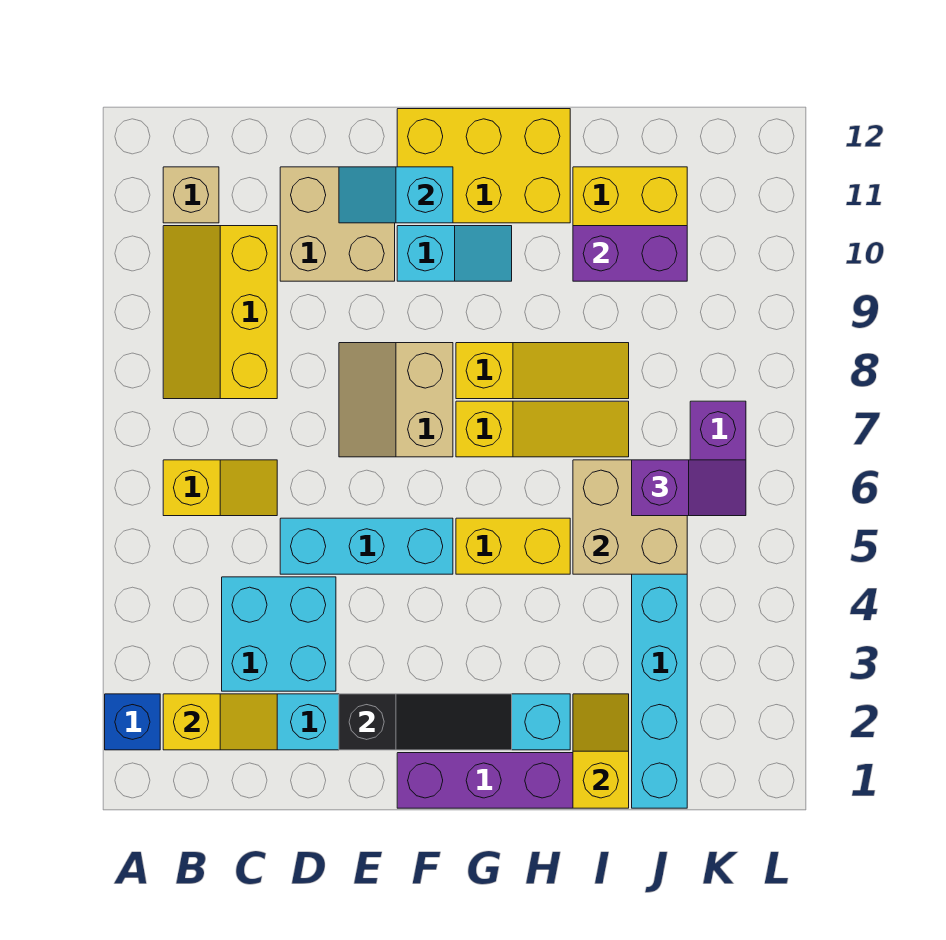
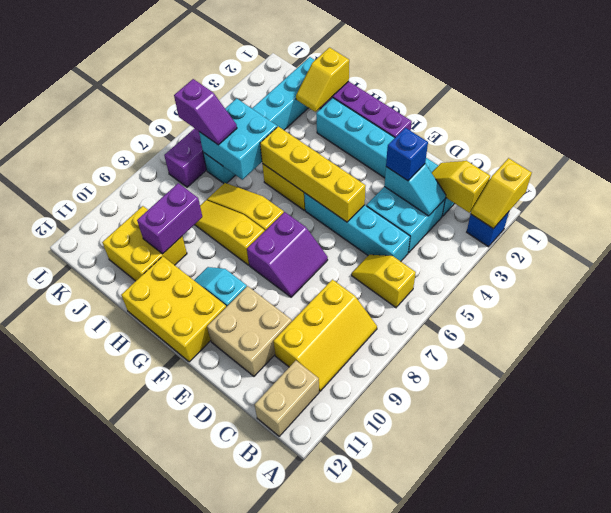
none -> yellow 1x2 slope [471,158,532,229]
tan 1x1 brick [163,167,219,223] -> tan 1x2 brick [255,361,319,436]
none -> blue 1x1 brick [386,128,428,181]
cyan 1x3 brick [280,518,453,574] -> cyan 1x4 brick [304,193,410,261]
black 1x3 slope [339,694,512,750] -> none
none -> yellow 1x4 brick [260,127,366,222]
tan 2x2 slope [339,343,453,457] -> purple 2x2 slope [247,212,328,297]
cyan 1x2 slope [339,167,453,223] -> cyan 1x2 slope moved to [384,164,446,216]
tan 2x2 brick [573,460,687,574] -> cyan 2x2 brick [199,98,277,180]
purple 1x2 brick [573,226,687,281] -> purple 1x2 brick turned to [137,183,202,254]
purple 1x2 slope [632,460,746,516] -> purple 1x2 slope turned to [174,79,237,145]

